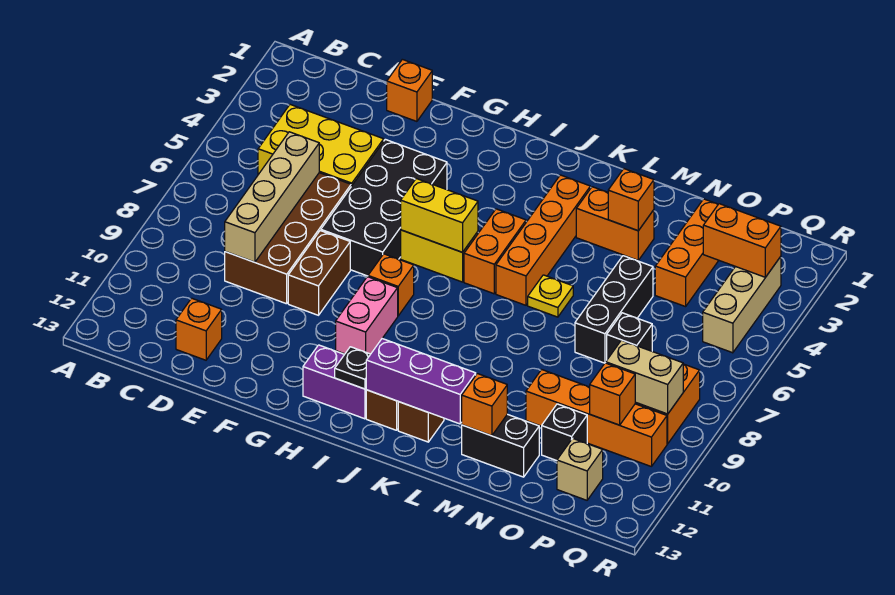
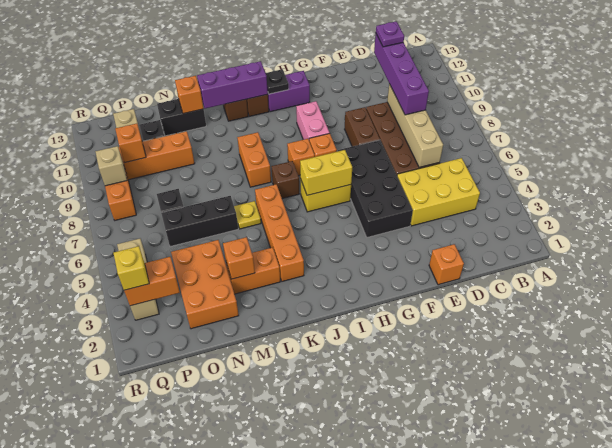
none -> purple 1x4 brick [374,34,429,115]
none -> purple 1x1 plate [376,21,404,47]
orange 1x1 brick [176,298,222,360] -> orange 1x1 brick moved to [287,139,315,176]
orange 1x2 brick [464,209,526,294] -> orange 1x2 brick moved to [237,132,271,187]
none -> brown 1x1 brick [271,161,299,199]
black 1x3 brick [575,256,653,363] -> black 1x3 brick turned to [161,196,238,247]
orange 1x3 brick [655,199,719,307] -> orange 2x3 brick [171,240,239,329]
tan 1x2 brick [606,340,683,414] -> tan 1x1 brick [95,146,127,186]
none -> yellow 1x1 brick [113,246,149,290]

